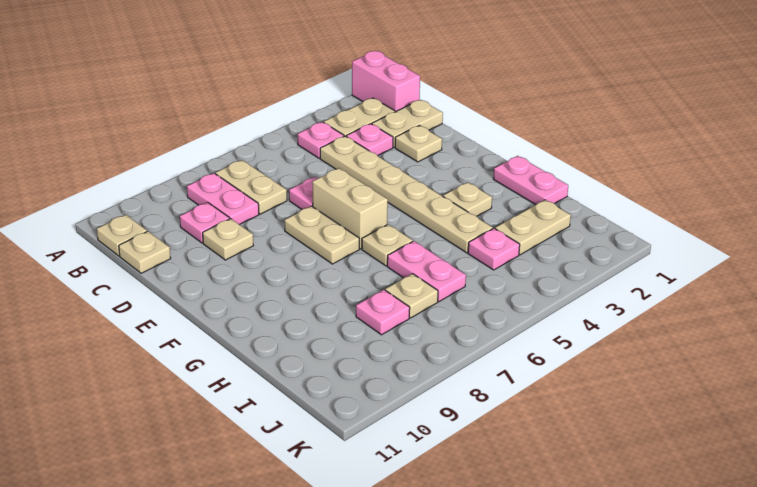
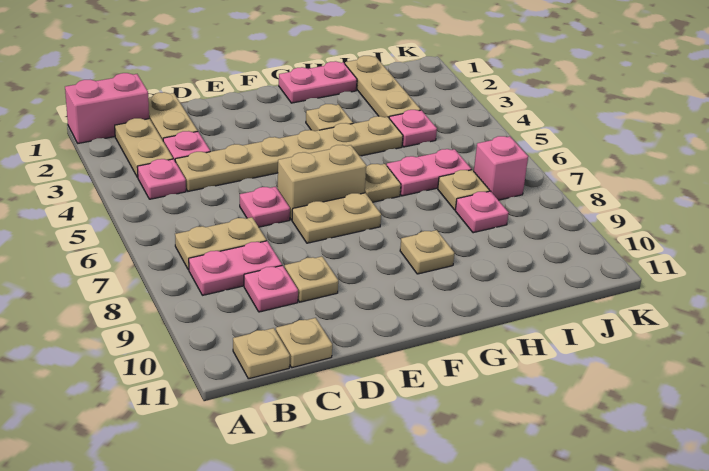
tan 1x1 plate [395,125,442,162] -> tan 1x1 plate moved to [400,230,454,274]
tan 1x2 plate [495,200,571,255] -> tan 1x3 plate [345,56,421,117]
none -> pink 1x1 brick [474,136,528,200]

